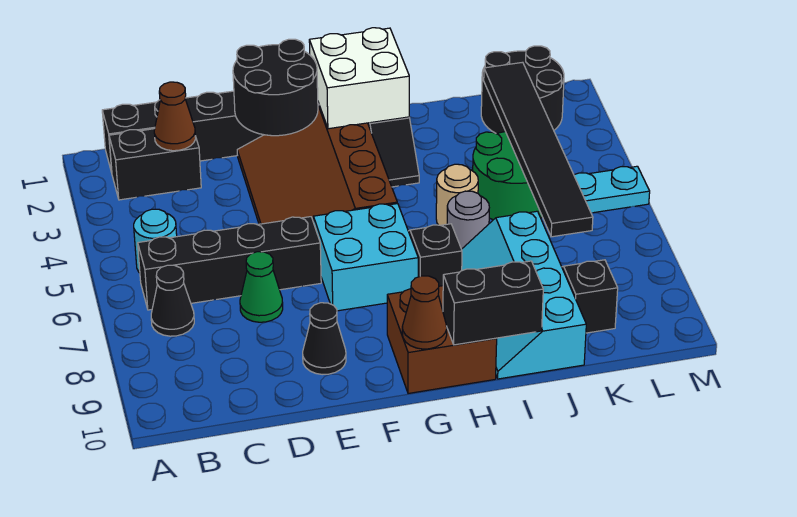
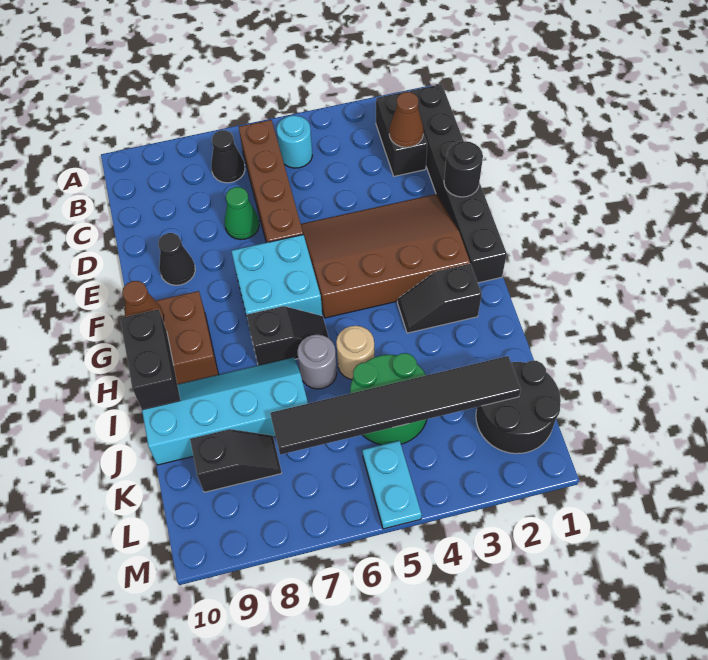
black 1x4 brick [138,217,321,310] -> brown 1x4 brick [239,120,303,243]
black 2x2 round brick [233,39,318,136] -> black 1x1 round brick [444,141,483,197]
white 2x2 brick [309,28,409,129] -> none

